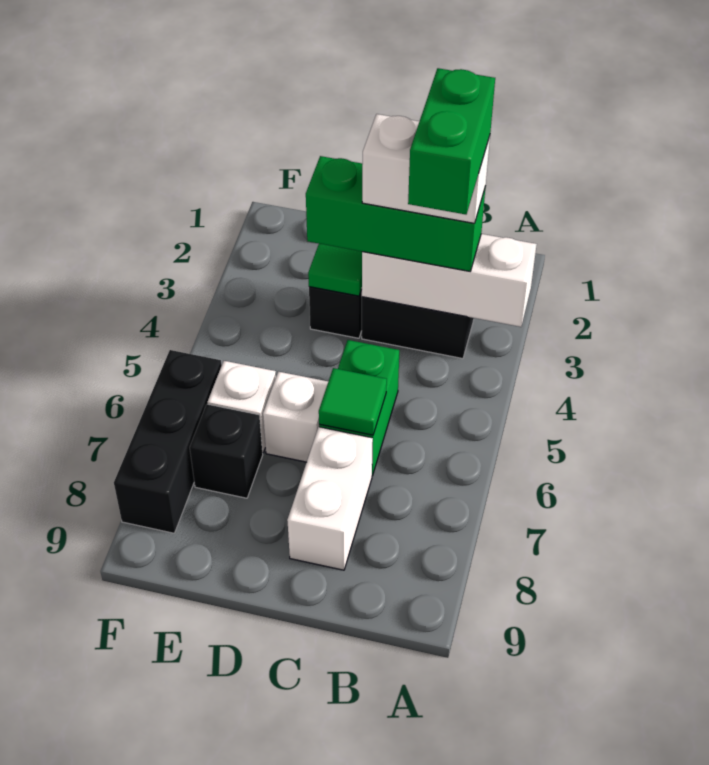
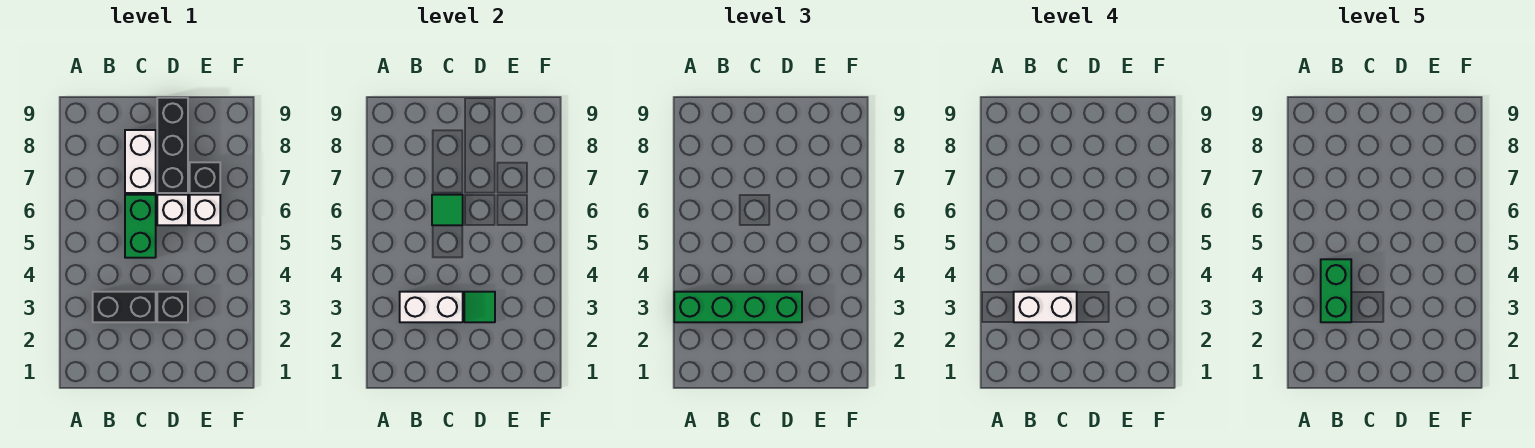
white 1x3 brick [362,234,537,327] -> white 1x2 brick [400,292,463,322]
green 1x3 brick [306,156,486,271] -> green 1x4 brick [674,292,802,322]
black 1x3 brick [114,350,222,533] -> black 1x3 brick moved to [157,98,188,193]

